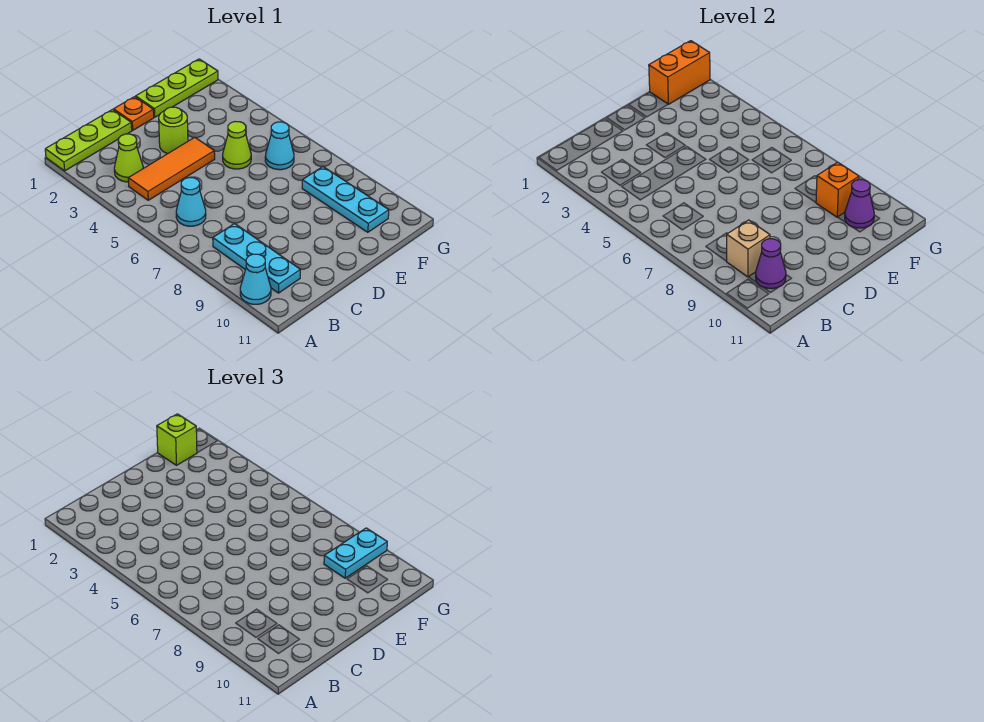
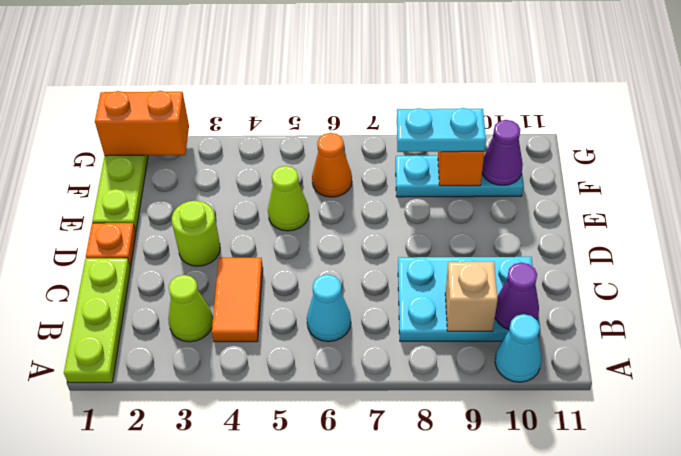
orange 1x3 tile [128,137,215,200] -> orange 1x2 tile [212,258,263,342]
cyan 1x3 plate [213,224,300,293] -> cyan 2x3 plate [398,257,540,341]
orange 1x2 brick [649,41,710,104] -> orange 1x2 brick turned to [95,91,189,156]
lime 1x1 brick [157,414,197,465] -> none
cyan 1x1 cone [265,122,294,170] -> orange 1x1 cone [312,133,352,197]
cyan 1x2 plate [324,528,387,578] -> cyan 1x2 plate turned to [397,108,486,152]

